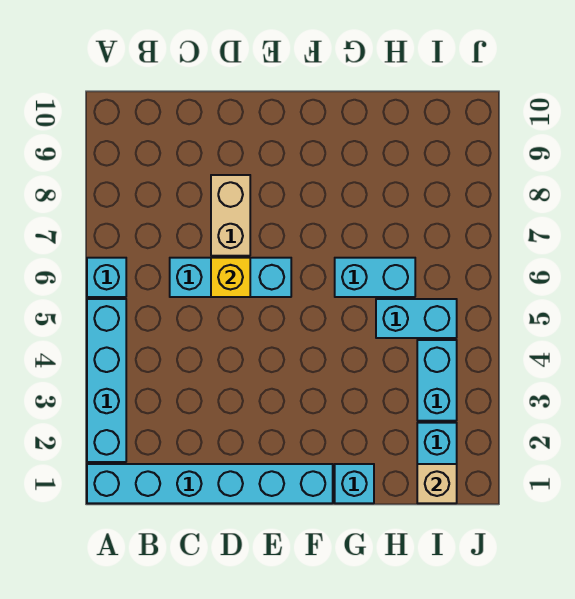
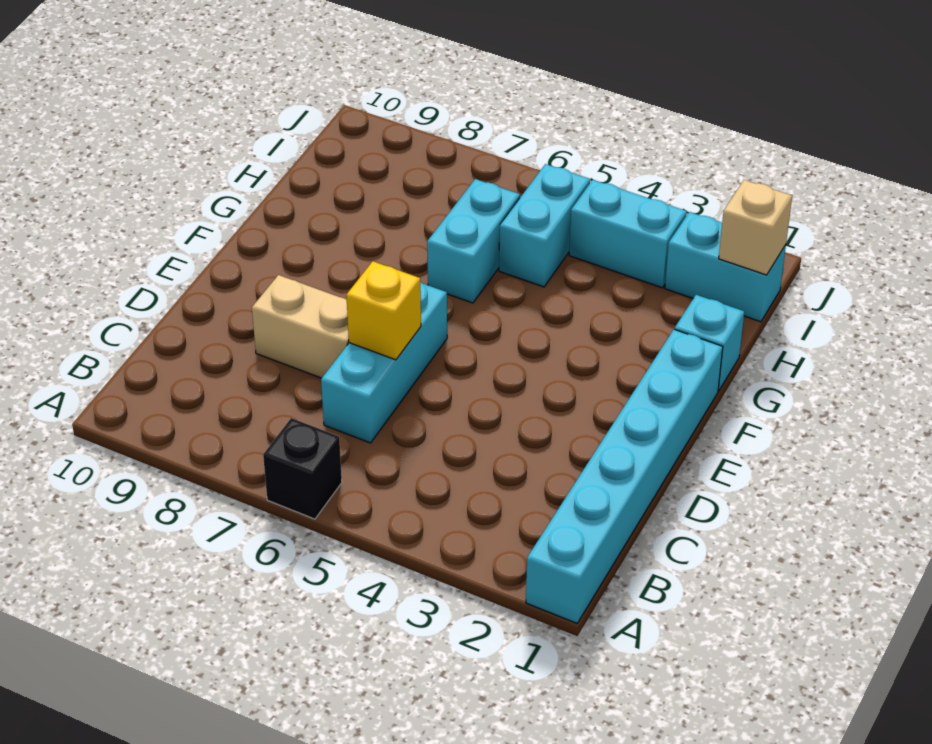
cyan 1x4 brick [87,299,126,462] -> none
cyan 1x1 brick [87,258,126,297] -> black 1x1 brick [263,418,342,519]

